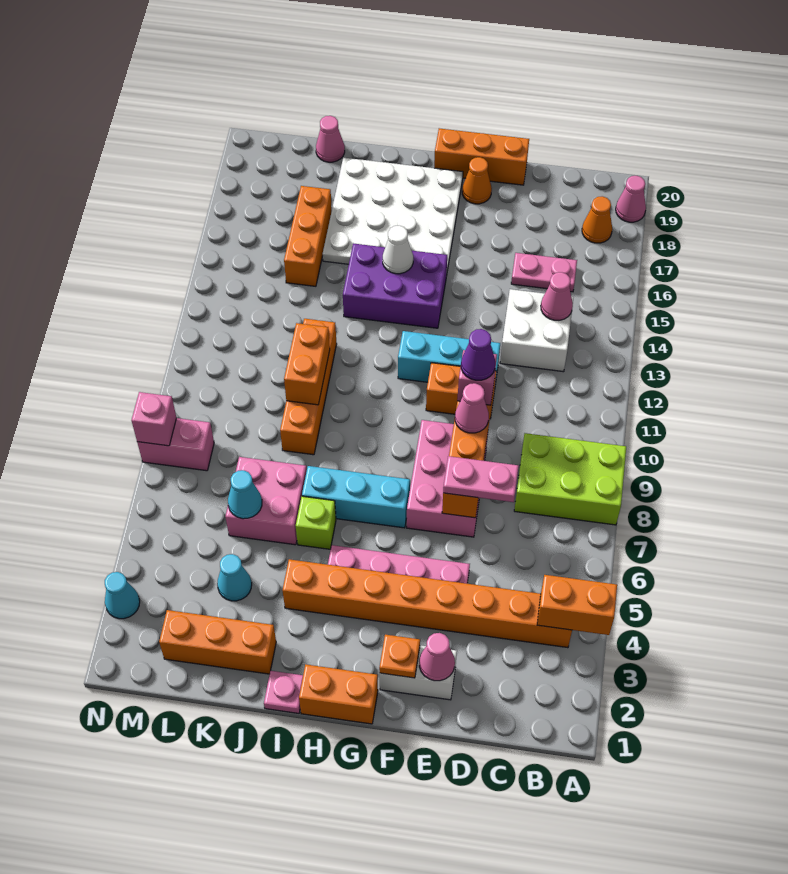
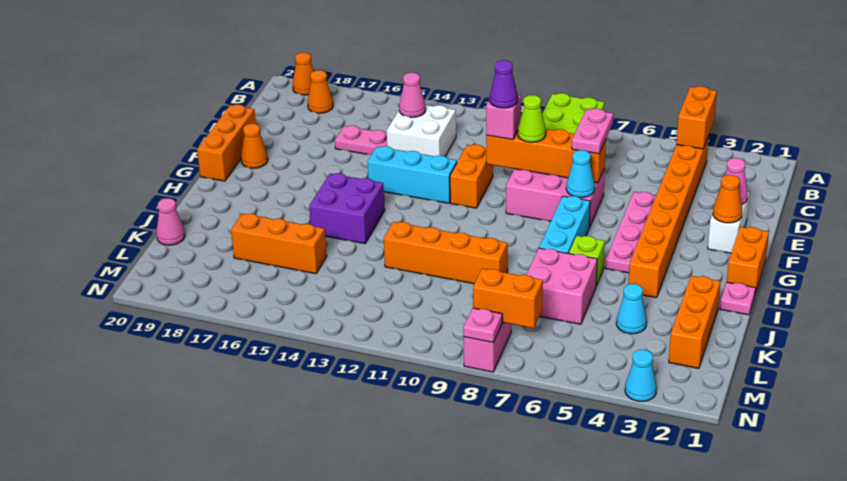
pink 1x1 cone [616,176,646,222] -> orange 1x1 cone [293,53,314,95]
pink 1x2 plate [511,253,577,292] -> pink 1x2 plate turned to [335,126,387,154]
pink 1x1 cone [455,383,489,433] -> lime 1x1 cone [518,95,546,142]
cyan 1x3 brick [398,331,500,384] -> cyan 1x3 brick turned to [367,146,457,203]
orange 1x1 plate [379,635,420,678] -> orange 1x1 cone [713,175,742,223]
purple 2x3 brick [343,243,447,328] -> purple 2x2 brick [309,173,385,244]
white 4x4 plate [323,158,463,276] -> none
white 1x1 cone [383,225,413,274] -> none
orange 1x2 brick [284,323,330,405] -> orange 1x2 brick moved to [473,268,543,328]
cyan 1x1 cone [228,470,262,519] -> cyan 1x1 cone moved to [566,150,595,198]
pink 1x1 brick [132,392,176,446] -> pink 1x1 plate [463,308,503,342]

